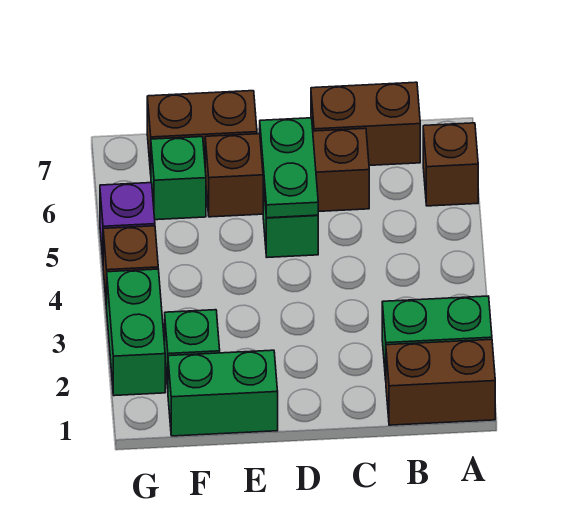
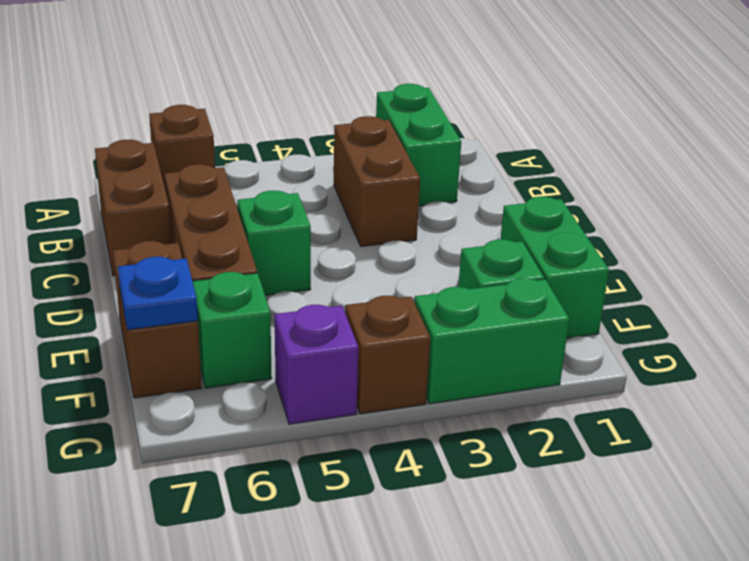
brown 1x2 brick [386,339,495,425] -> brown 1x2 brick moved to [334,116,420,247]
green 1x2 plate [260,118,318,218] -> none
none -> blue 1x1 plate [118,257,198,330]

